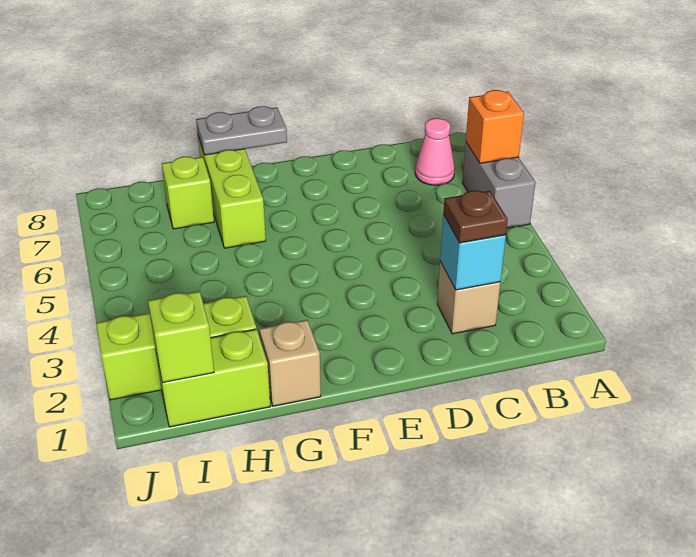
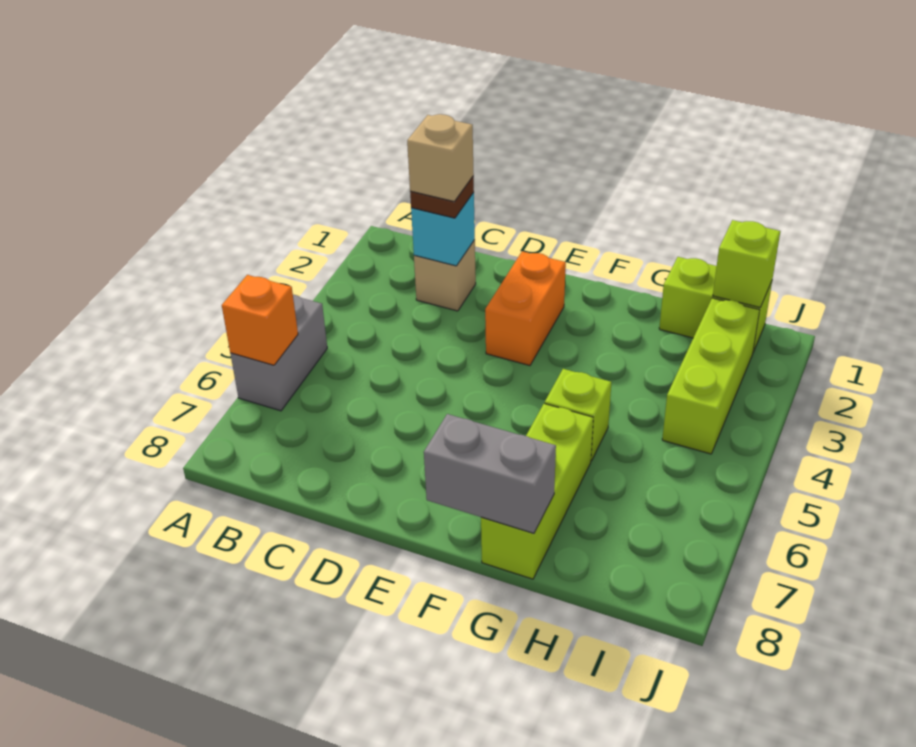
pink 1x1 cone [415,118,455,185] -> none
none -> orange 1x2 brick [485,251,566,366]
grey 1x2 plate [196,106,287,155] -> grey 1x2 brick [424,414,556,533]
tan 1x1 brick [259,320,321,406] -> tan 1x1 brick moved to [407,114,474,202]
lime 1x3 brick [96,296,256,400] -> lime 1x3 brick turned to [662,298,760,454]
lime 1x1 brick [162,157,214,229] -> lime 1x1 brick moved to [545,369,611,461]

